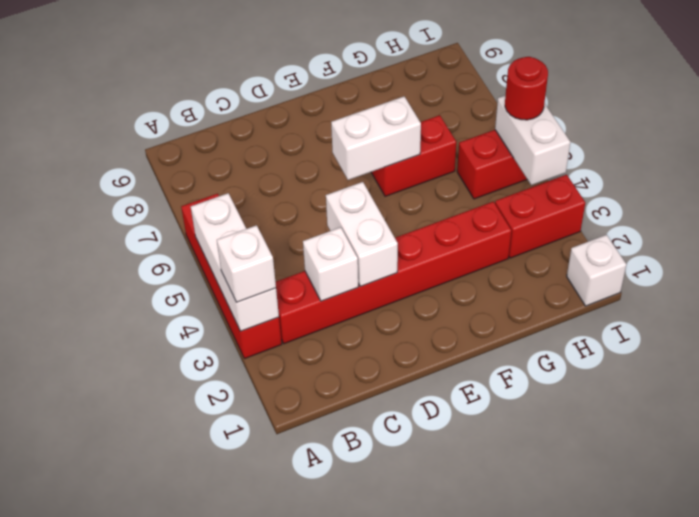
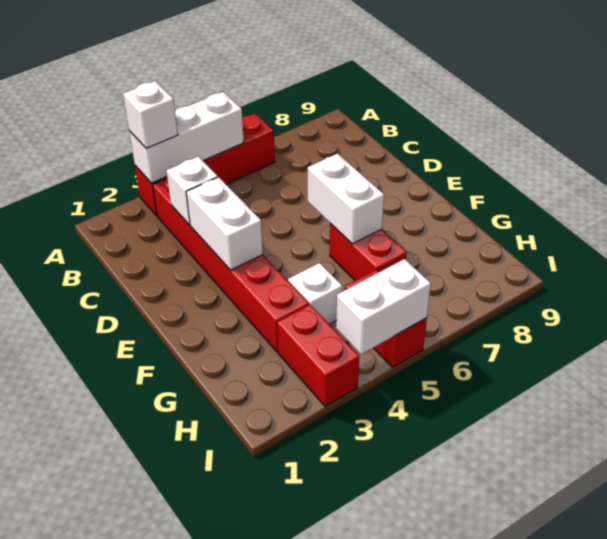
white 1x2 brick [326,182,398,287] -> white 1x2 brick turned to [186,177,263,270]
white 1x1 brick [567,235,626,306] -> white 1x1 brick moved to [288,263,342,324]
red 1x1 round brick [505,57,548,120] -> none

